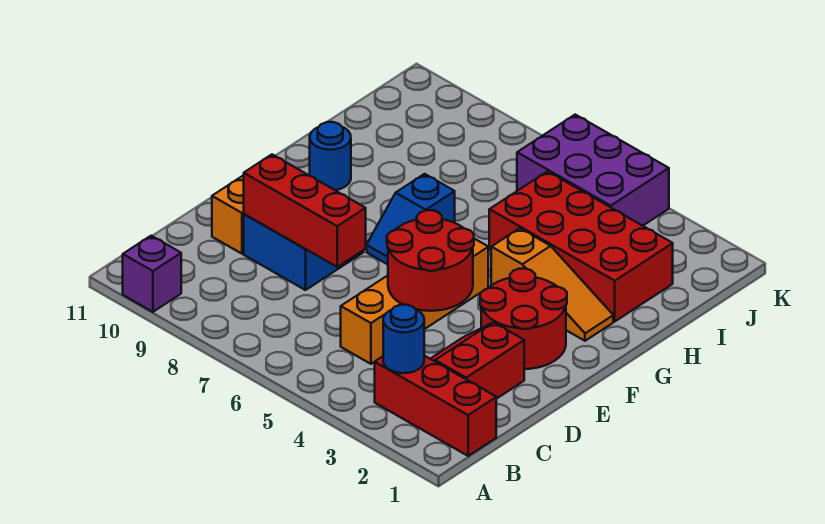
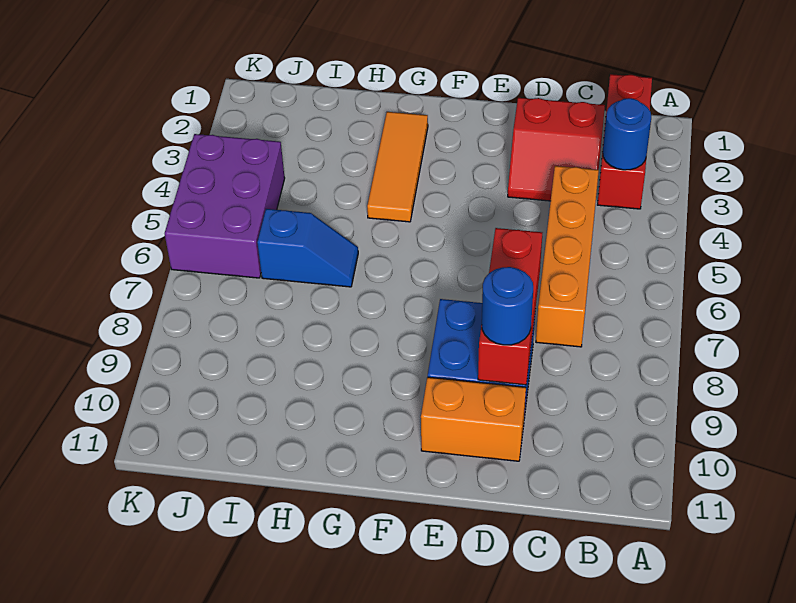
purple 1x1 brick [123,236,181,312] -> none
orange 1x4 brick [341,239,488,364] -> orange 1x4 brick turned to [536,166,599,347]
red 2x2 round brick [387,210,474,311] -> none
red 2x2 round brick [480,269,567,369] -> none
blue 1x2 slope [367,174,455,264] -> blue 1x2 slope moved to [257,209,358,287]
orange 1x3 slope [491,228,613,341] -> orange 1x3 tile [367,112,428,222]
blue 1x1 round brick [310,122,351,190] -> blue 1x1 round brick moved to [482,267,533,345]
red 2x4 brick [489,171,673,321] -> none

